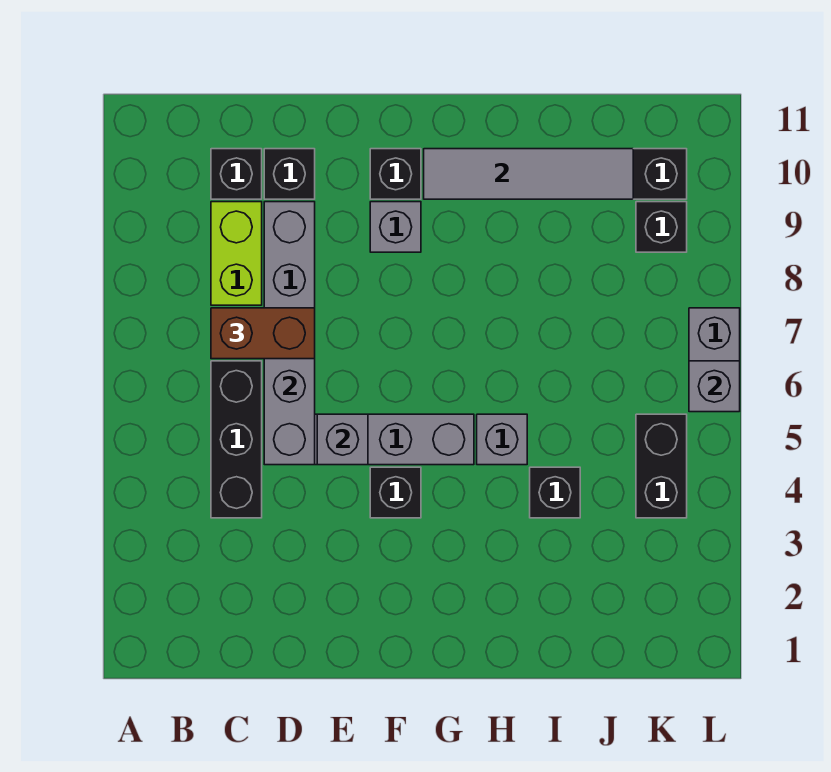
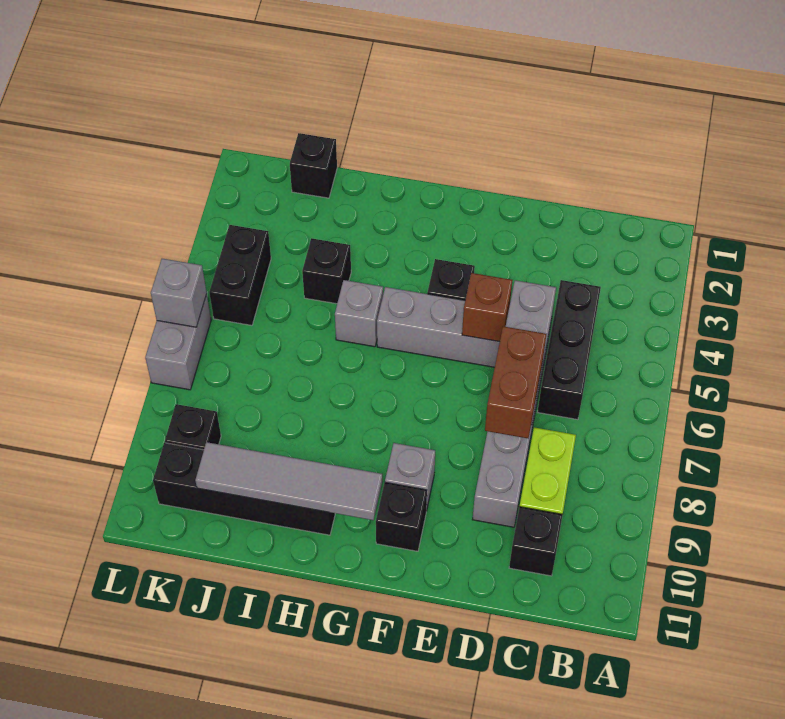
brown 1x2 brick [211,308,315,359] -> brown 1x2 brick turned to [485,326,546,438]
black 1x1 brick [264,149,315,199] -> black 1x1 brick moved to [290,133,337,198]
grey 1x1 brick [317,414,368,465] -> brown 1x1 brick [462,273,512,342]

